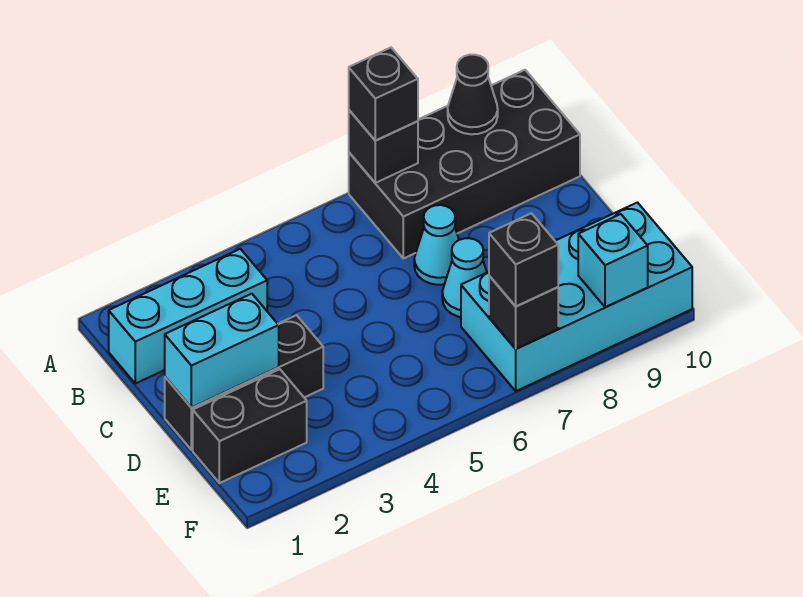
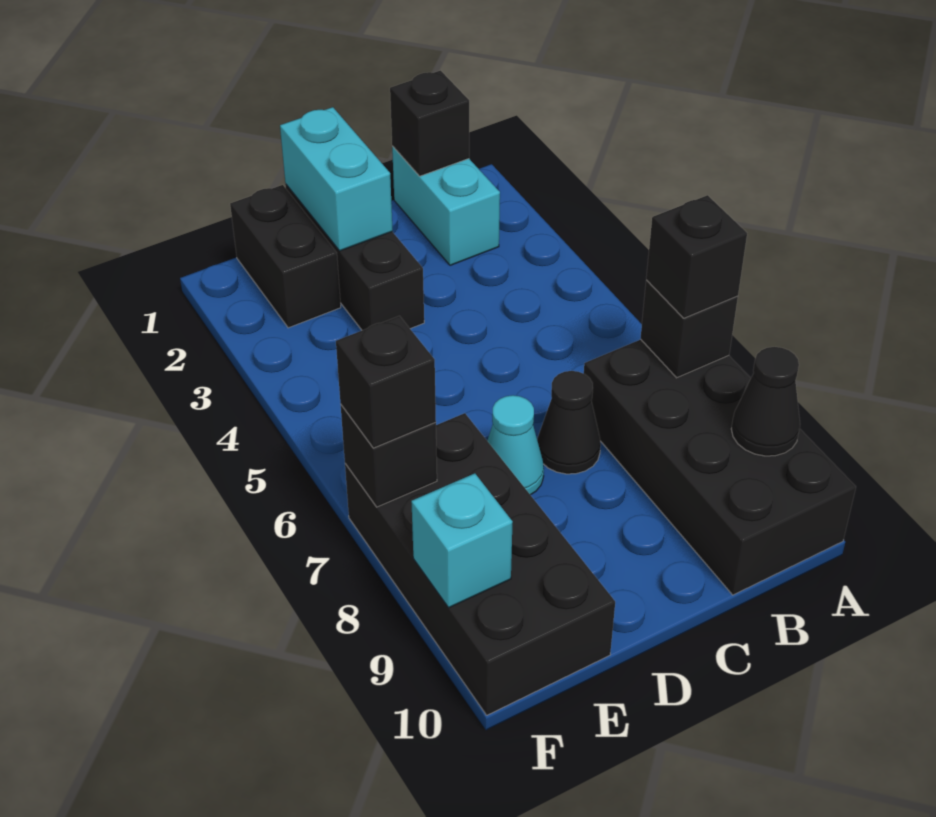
cyan 1x3 brick [109,249,267,384] -> cyan 1x2 brick [392,146,500,265]
none -> black 1x1 brick [390,71,469,176]
cyan 1x1 cone [414,205,459,285] -> black 1x1 cone [537,371,601,474]
cyan 2x4 brick [461,203,692,391] -> black 2x4 brick [345,413,615,715]

